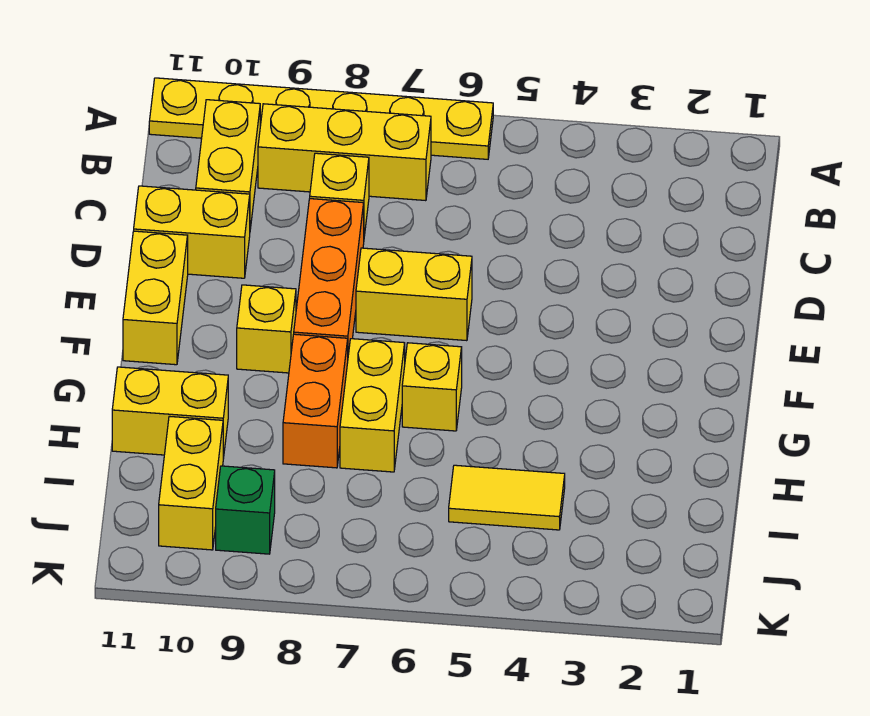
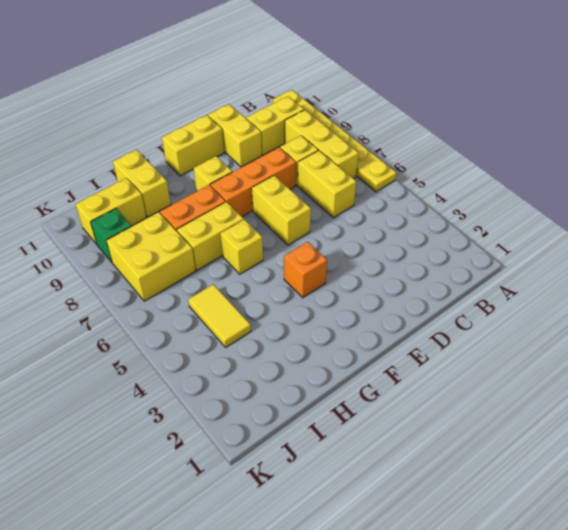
none -> yellow 1x2 brick [298,150,356,218]
none -> orange 1x1 brick [284,242,327,298]
none -> yellow 2x2 brick [106,212,196,301]

